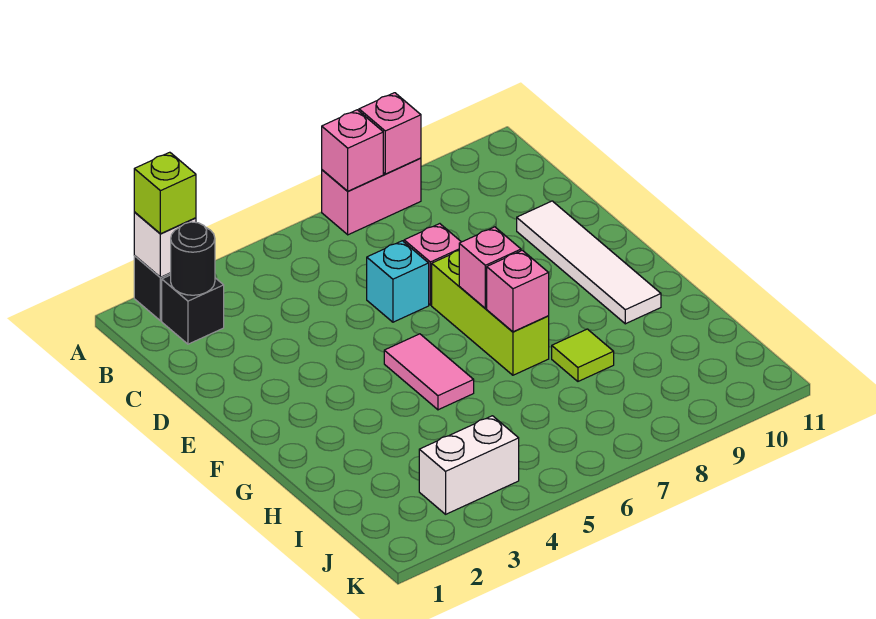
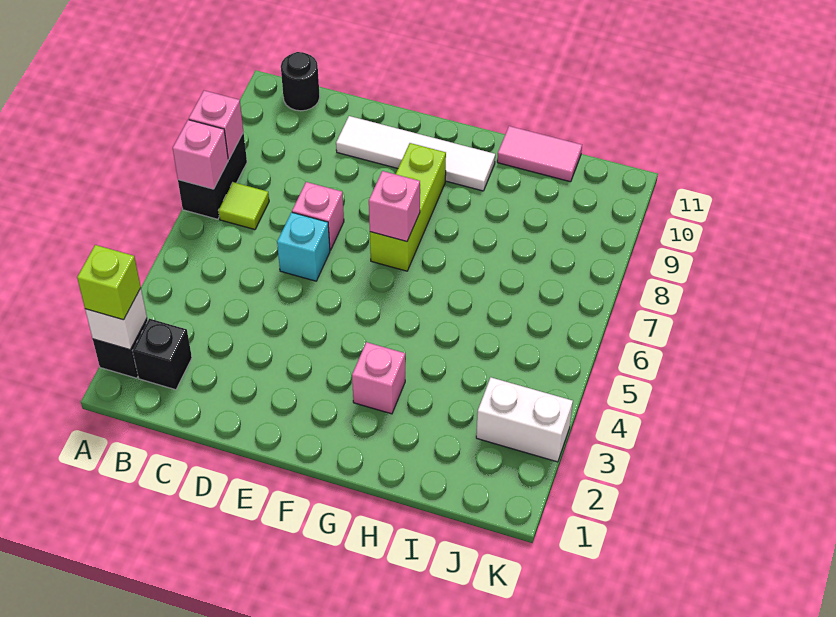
pink 1x2 brick [322,158,421,235] -> black 1x2 brick [178,132,247,219]
black 1x1 round brick [171,222,215,295] -> black 1x1 round brick moved to [281,52,320,111]
lime 1x3 brick [432,251,549,375] -> lime 1x3 brick turned to [370,143,446,271]
pink 1x2 tile [384,334,474,410] -> pink 1x2 tile moved to [497,126,582,182]
pink 1x1 brick [487,250,549,332] -> pink 1x1 brick moved to [352,342,405,414]
lime 1x1 tile [552,329,614,381] -> lime 1x1 tile moved to [218,182,269,230]
white 1x2 brick [419,416,519,514] -> white 1x2 brick turned to [476,377,573,462]

